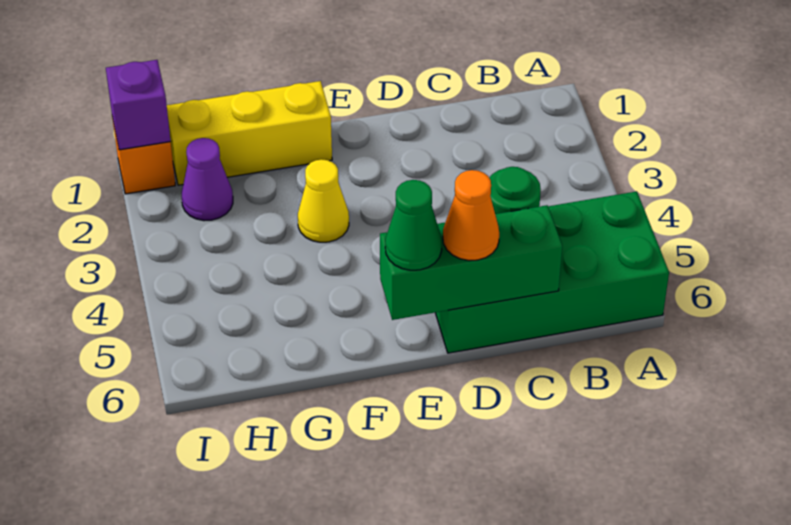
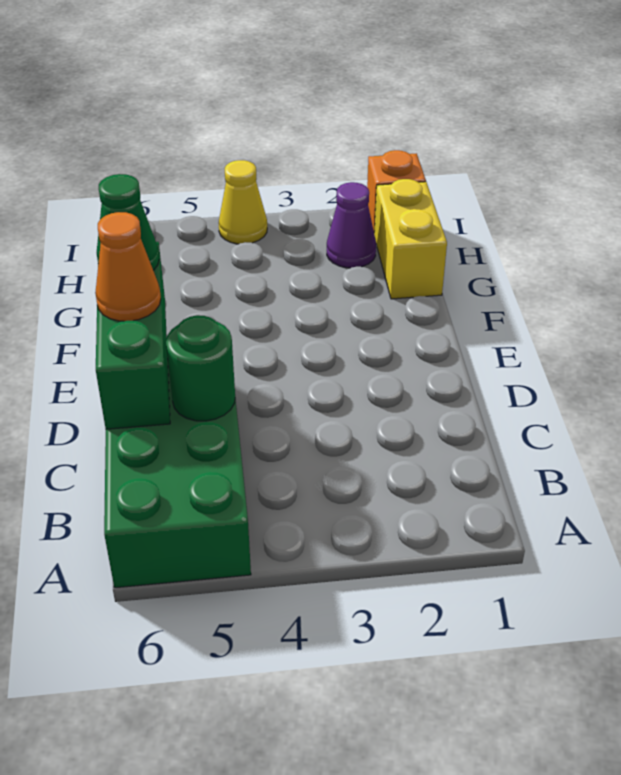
yellow 1x3 brick [167,81,332,185] -> yellow 1x2 brick [374,179,447,299]
yellow 1x1 cone [298,159,349,242] -> yellow 1x1 cone moved to [219,160,267,244]
purple 1x1 brick [106,60,171,150] -> none

